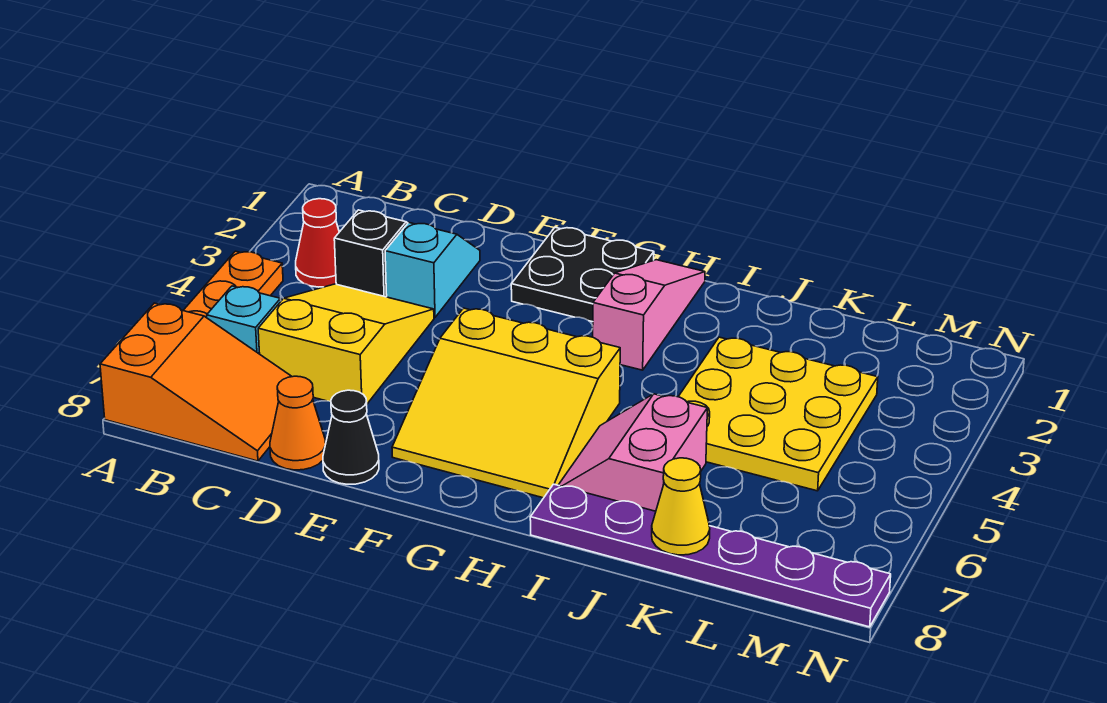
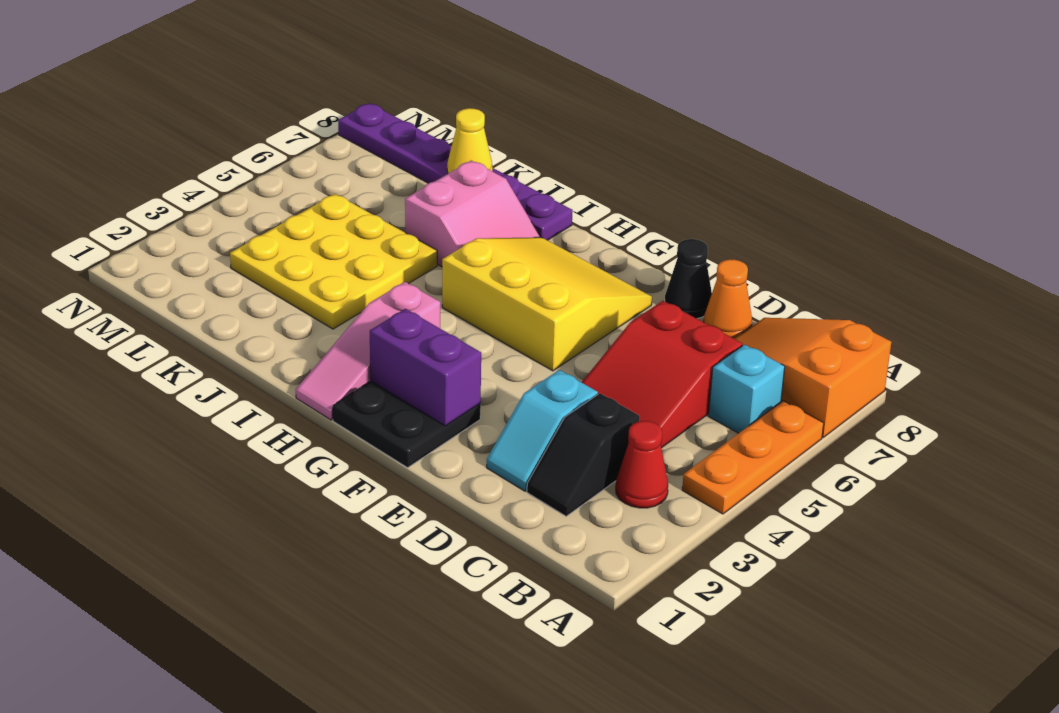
yellow 2x3 slope [258,284,434,404] -> red 2x3 slope [582,301,743,448]
none -> purple 1x2 brick [370,309,481,426]

